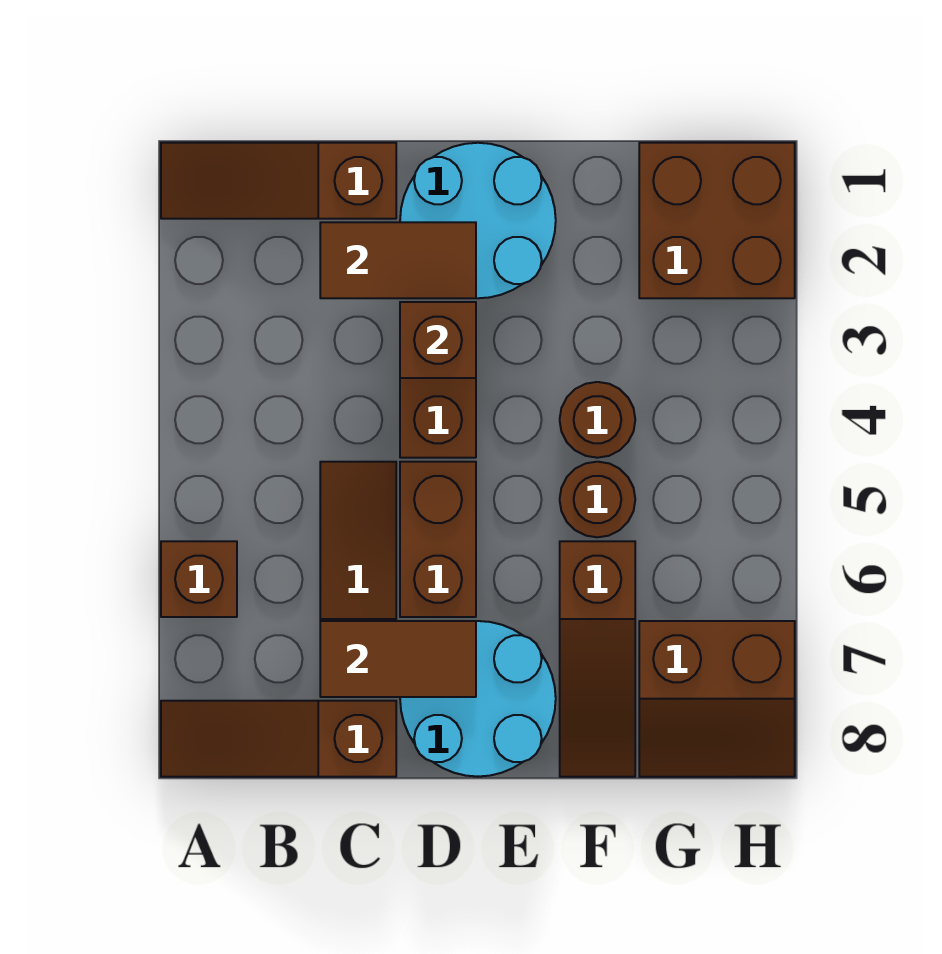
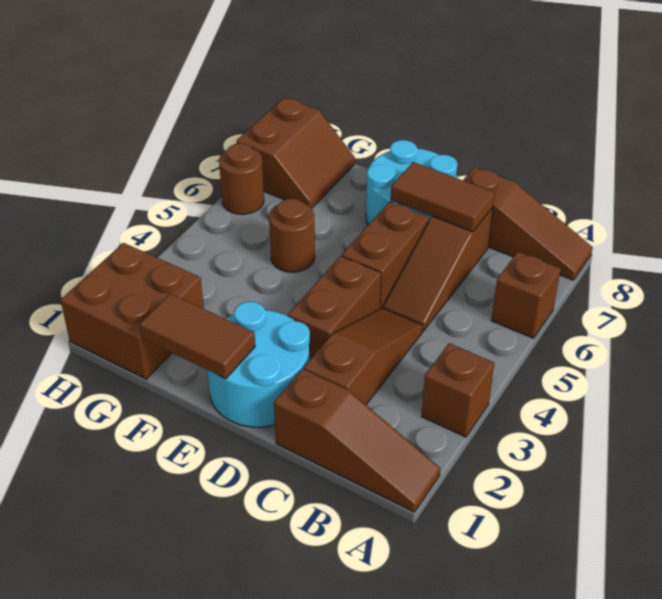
brown 1x2 tile [320,222,476,298] -> brown 1x2 tile moved to [139,294,255,379]
brown 1x1 brick [400,302,476,378] -> brown 1x1 brick moved to [422,343,494,437]
brown 1x1 round brick [560,382,635,458] -> brown 1x1 round brick moved to [219,144,264,214]
brown 1x3 slope [560,541,635,777] -> brown 1x3 slope moved to [304,308,423,405]
brown 2x2 slope [639,621,795,777] -> brown 2x2 slope turned to [236,98,355,209]

